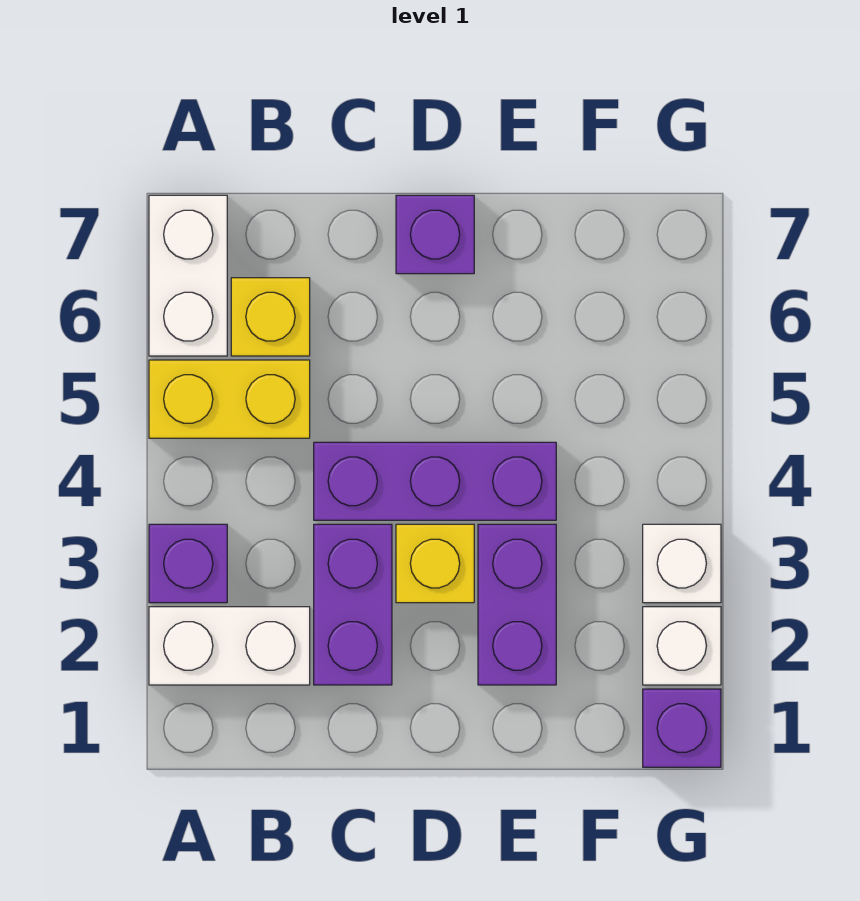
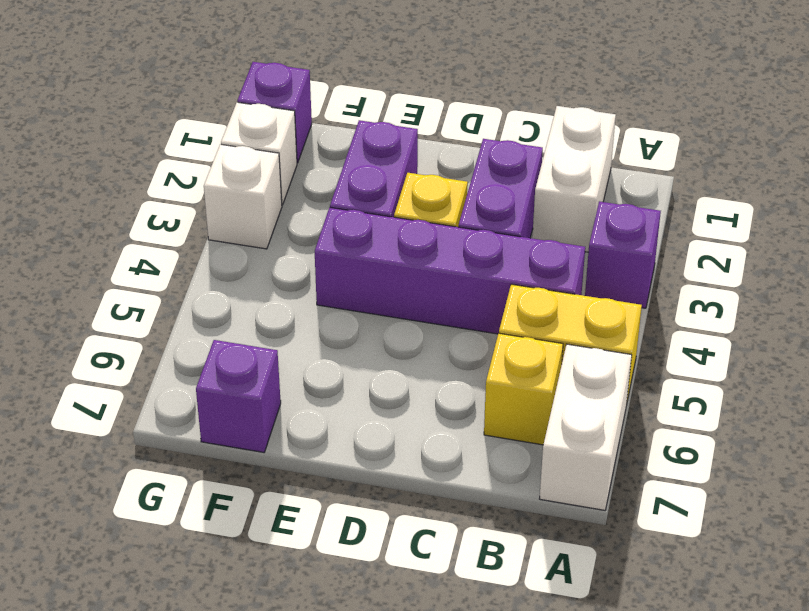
white 1x2 brick [149,607,310,685] -> white 1x2 brick turned to [532,106,616,252]
purple 1x3 brick [314,442,556,520] -> purple 1x4 brick [315,208,585,334]
purple 1x1 brick [396,195,474,274] -> purple 1x1 brick moved to [196,340,281,452]

